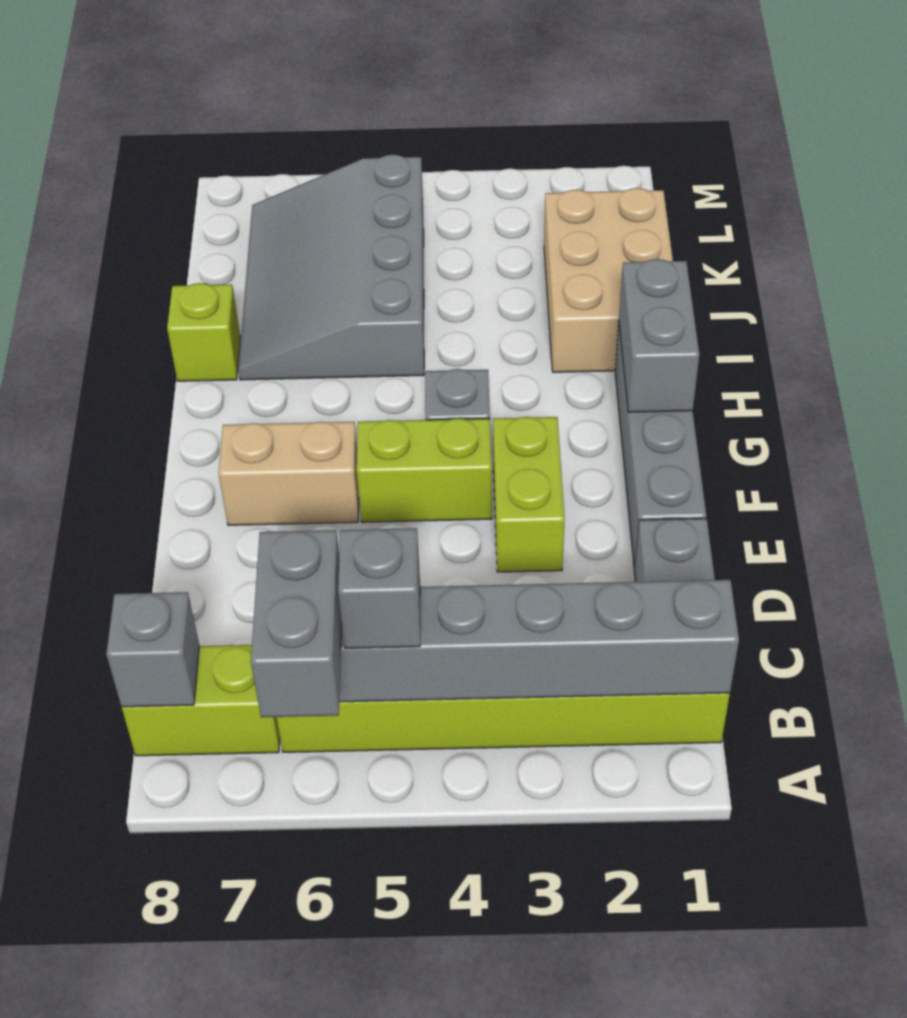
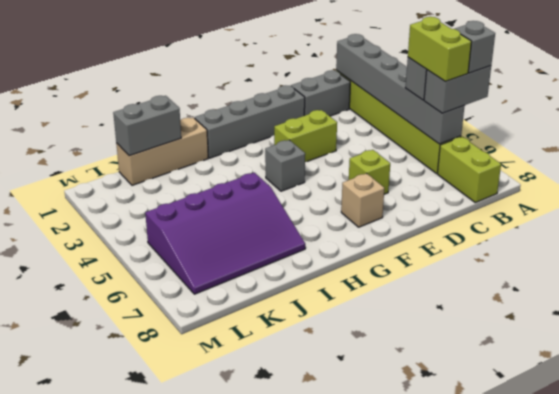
grey 1x1 brick [106,592,199,707] -> grey 1x1 brick moved to [455,21,495,73]
lime 1x2 brick [357,418,492,522] -> lime 1x2 brick moved to [408,17,472,82]
tan 1x2 brick [219,422,359,525] -> tan 1x1 brick [341,173,384,227]
grey 1x2 brick [619,259,699,412] -> grey 1x2 brick moved to [113,96,181,156]
tan 2x3 brick [544,188,673,372] -> tan 1x3 brick [116,118,208,185]
grey 3x4 slope [238,155,424,380] -> purple 3x4 slope [145,173,305,294]
lime 1x1 brick [167,283,240,381] -> lime 1x1 brick moved to [349,150,390,194]

